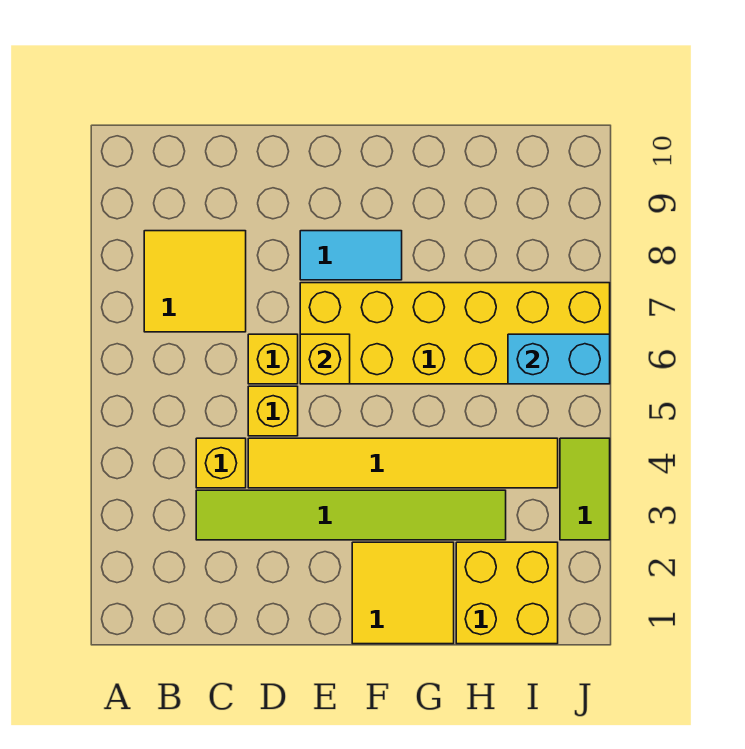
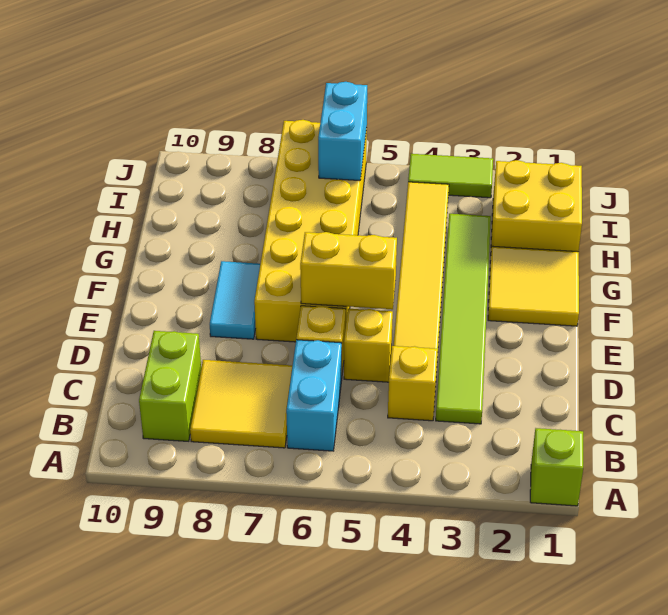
none -> lime 1x1 brick [530,428,583,506]
none -> cyan 1x2 brick [286,340,342,451]
none -> lime 1x2 brick [139,331,201,441]
yellow 1x1 brick [300,334,350,384] -> yellow 1x2 brick [300,232,397,309]

